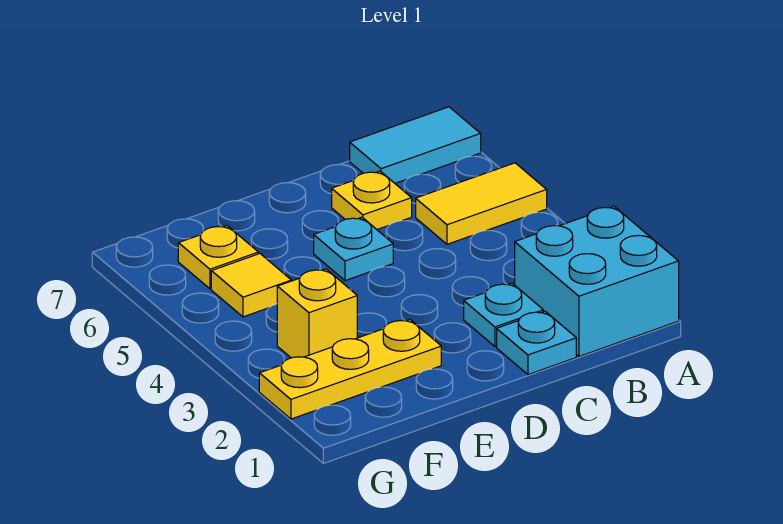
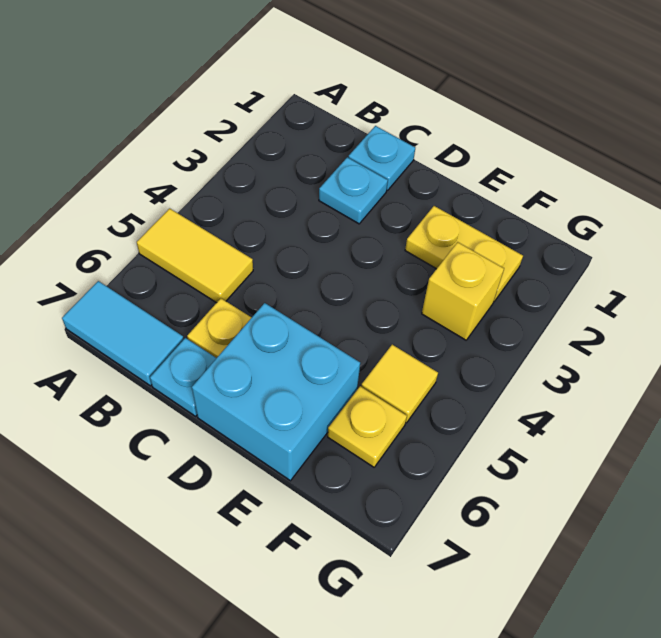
cyan 2x2 brick [515,206,679,356] -> cyan 2x2 brick moved to [192,303,360,481]
cyan 1x1 plate [314,217,393,281] -> cyan 1x1 plate moved to [150,338,216,416]
yellow 1x3 plate [259,320,441,419] -> yellow 1x2 plate [405,206,523,301]

